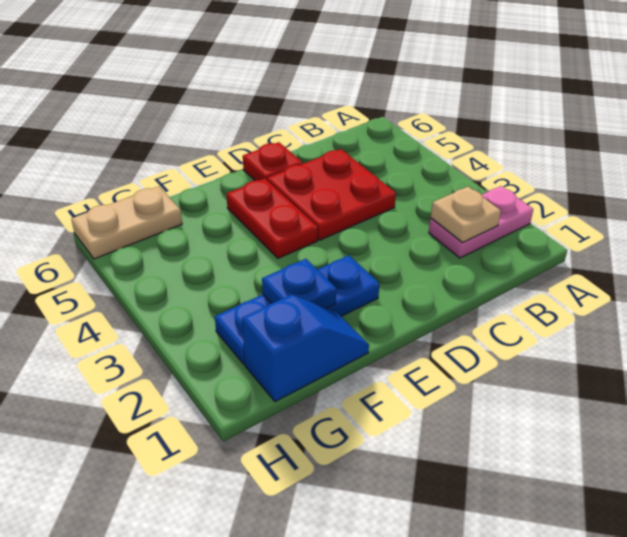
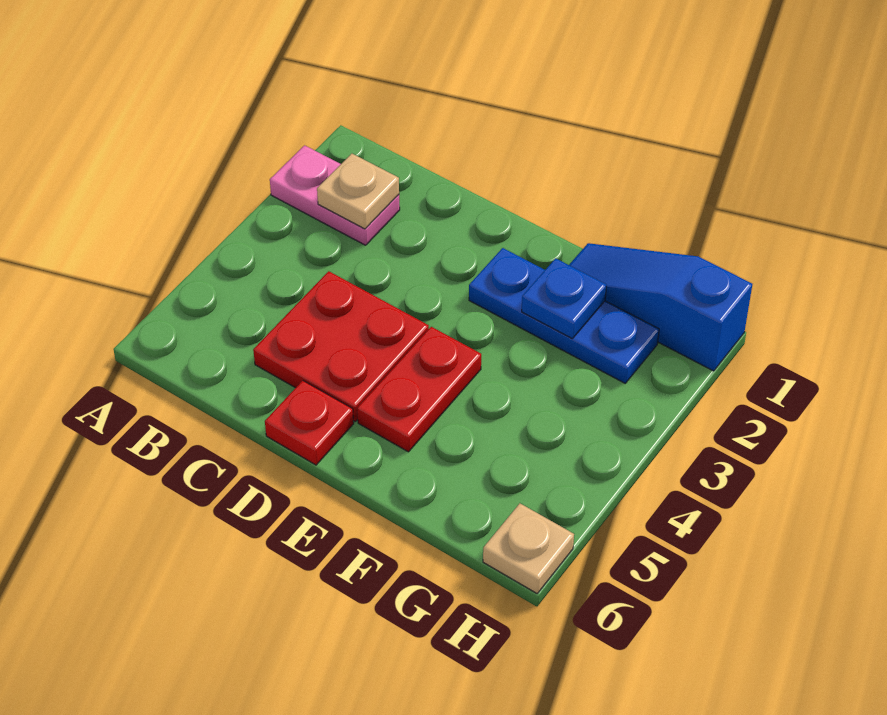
blue 1x2 slope [242,295,369,402] -> blue 1x3 slope [569,243,752,371]
tan 1x2 plate [71,186,182,259] -> tan 1x1 plate [483,503,574,593]

